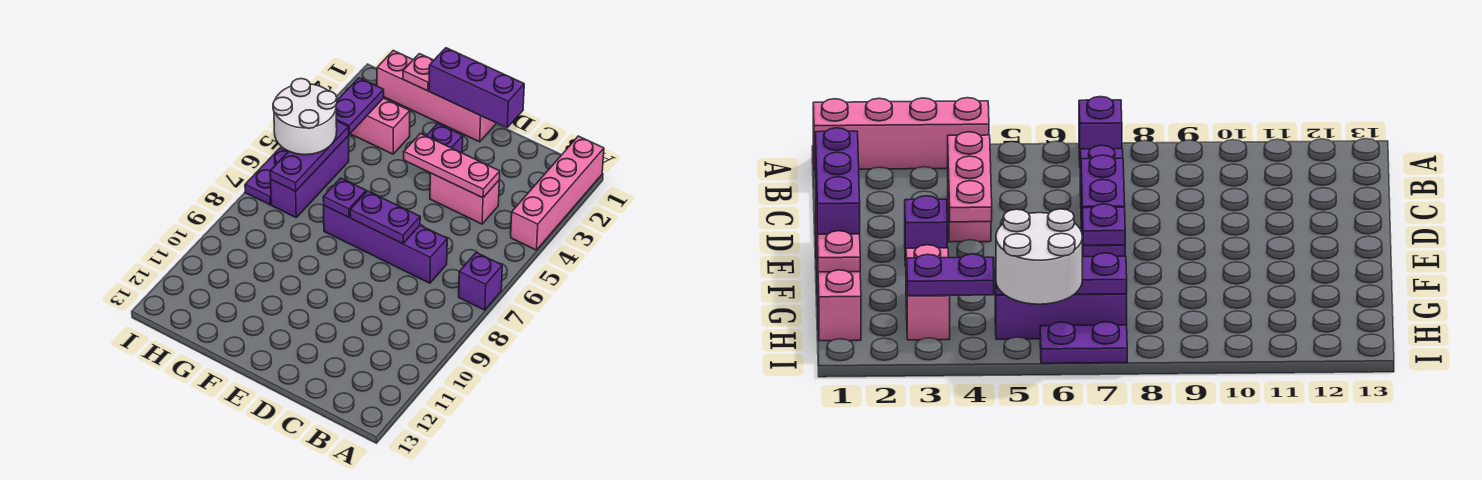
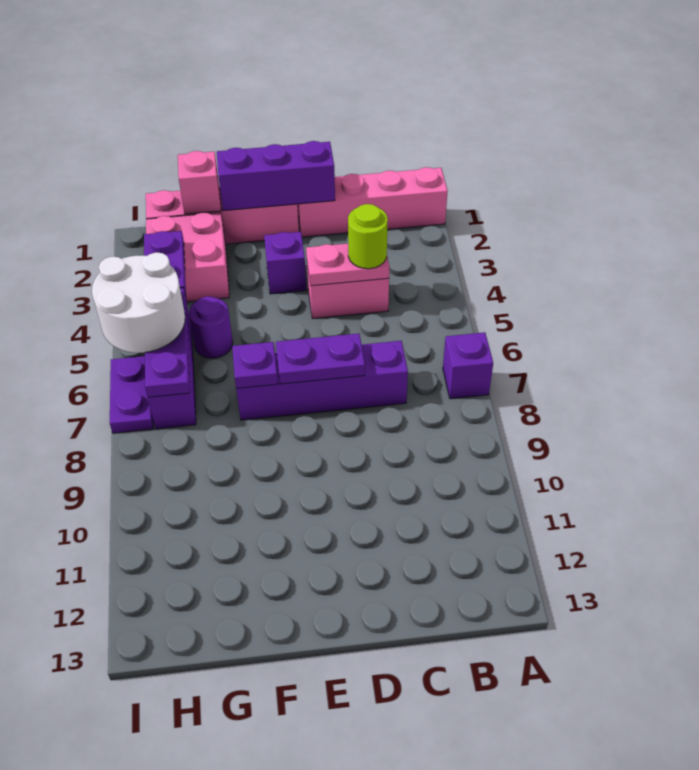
pink 1x4 brick [511,136,604,250] -> pink 1x4 brick turned to [297,167,448,237]
pink 1x3 plate [404,134,500,198] -> pink 1x2 plate [306,244,389,286]
none -> lime 1x1 round brick [348,204,388,269]
pink 1x1 plate [403,54,434,91] -> pink 1x1 brick [178,151,221,214]
pink 1x2 brick [350,98,410,154] -> pink 2x2 brick [146,212,229,302]
none -> purple 1x1 round brick [189,296,233,358]

